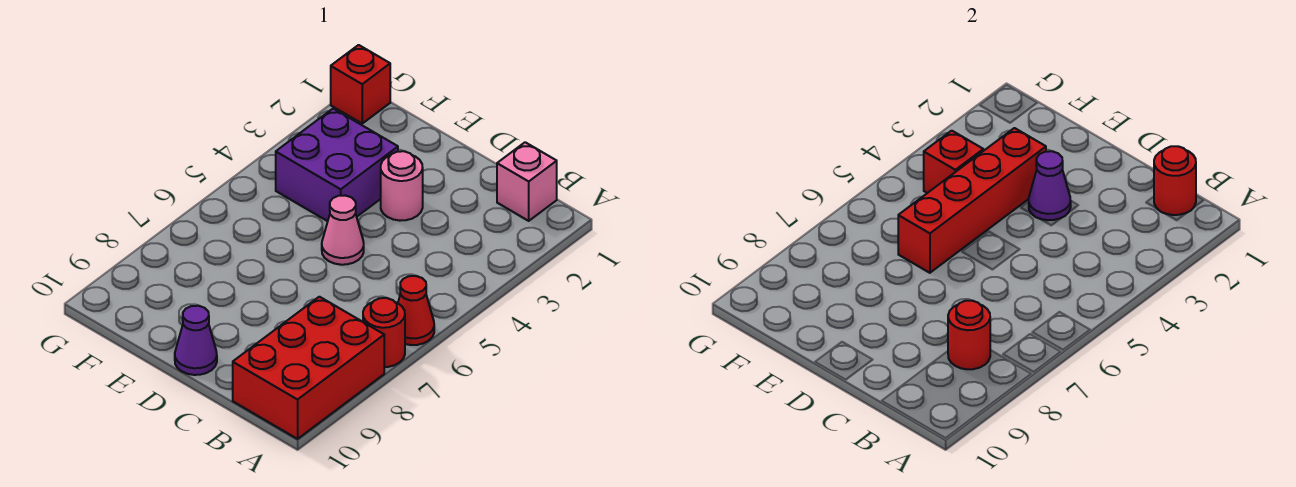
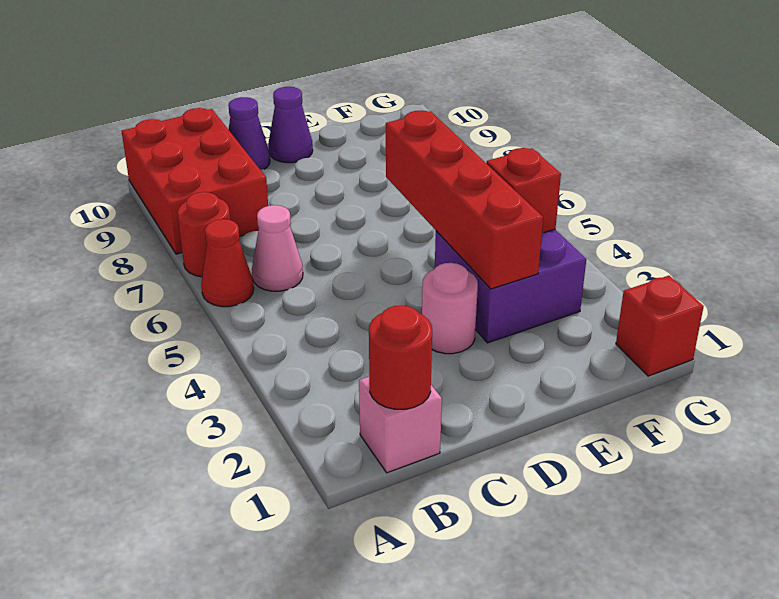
red 1x1 round brick [948,301,990,369] -> none
purple 1x1 cone [1029,151,1071,220] -> purple 1x1 cone moved to [228,97,270,170]
pink 1x1 cone [322,196,364,265] -> pink 1x1 cone moved to [252,205,303,291]

